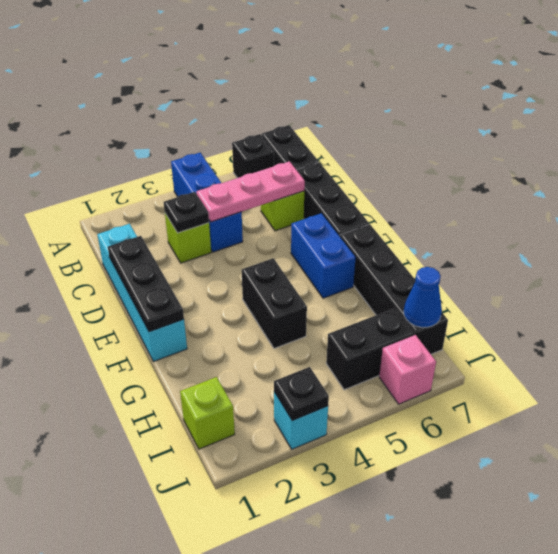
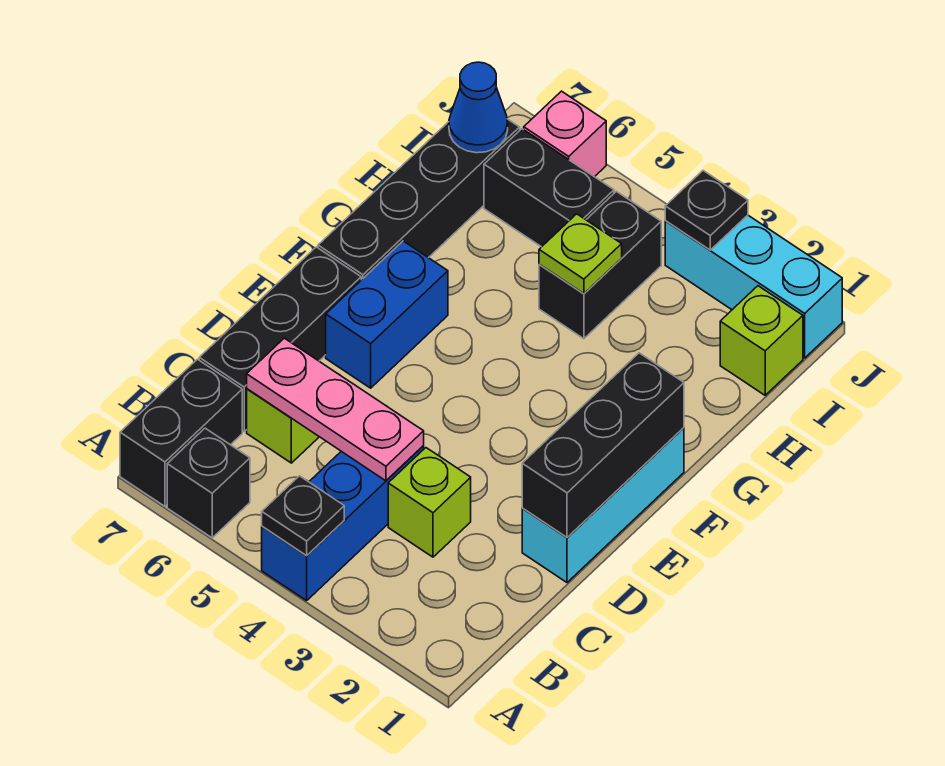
cyan 1x4 brick [97,224,187,362] -> cyan 1x3 brick [522,428,684,583]
black 1x1 plate [164,192,209,233] -> black 1x1 plate moved to [262,476,344,556]
black 1x3 plate [108,236,184,332] -> black 1x3 brick [522,353,684,537]
black 1x2 brick [242,258,307,348] -> black 1x2 brick moved to [539,191,661,339]
none -> lime 1x1 plate [539,214,622,294]
cyan 1x1 brick [274,392,328,449] -> cyan 1x3 brick [665,215,842,358]

